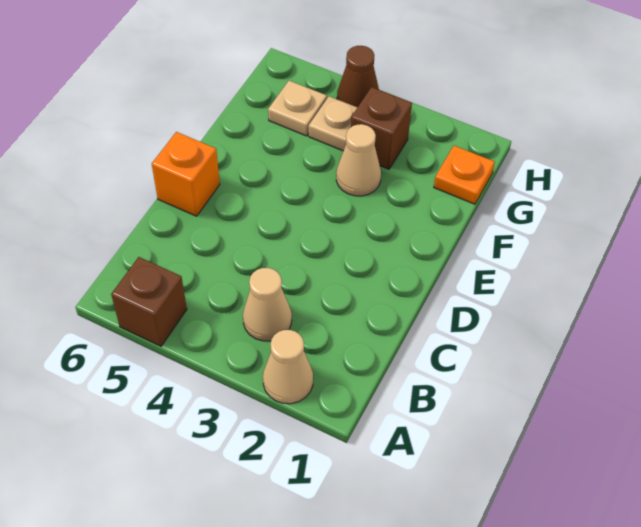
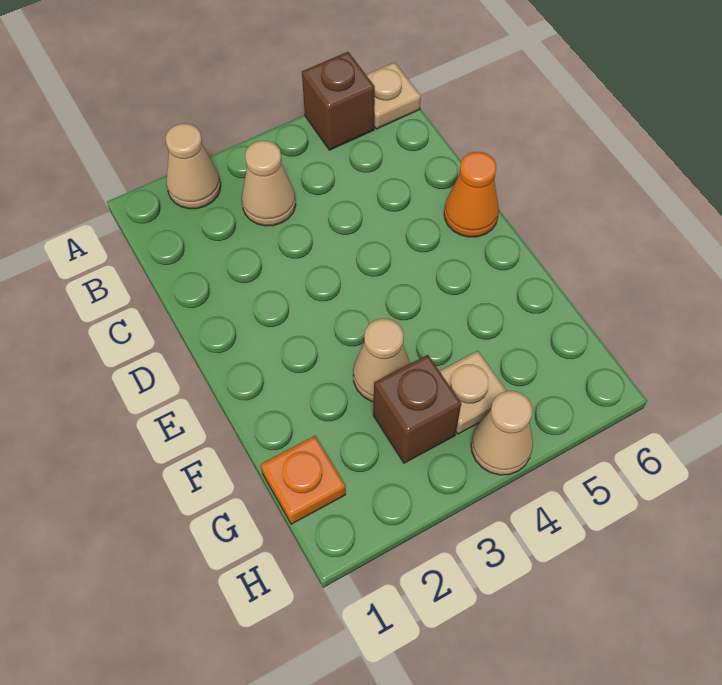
orange 1x1 brick [152,132,220,216] -> orange 1x1 cone [444,152,499,237]
tan 1x1 plate [268,81,327,136] -> tan 1x1 plate moved to [366,62,421,129]
brown 1x1 cone [337,46,379,107] -> tan 1x1 cone [471,391,533,475]

